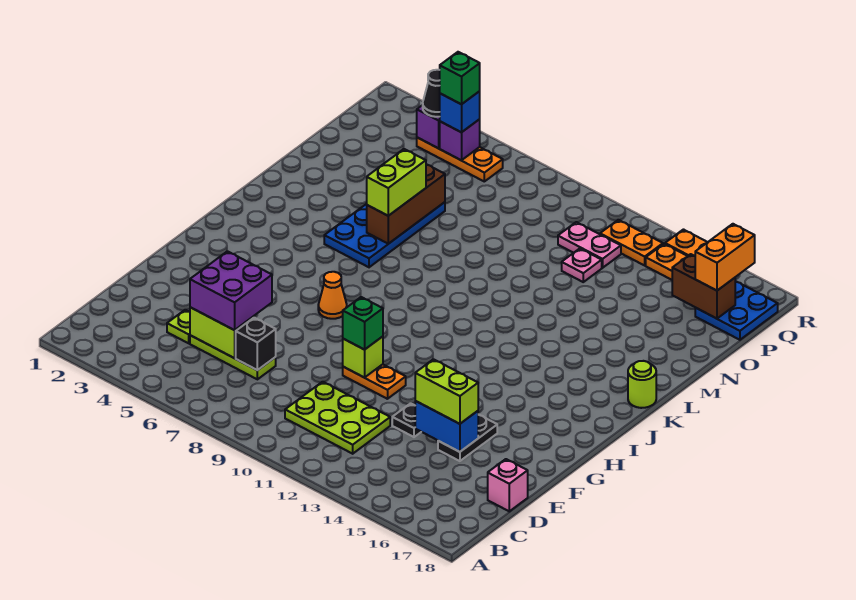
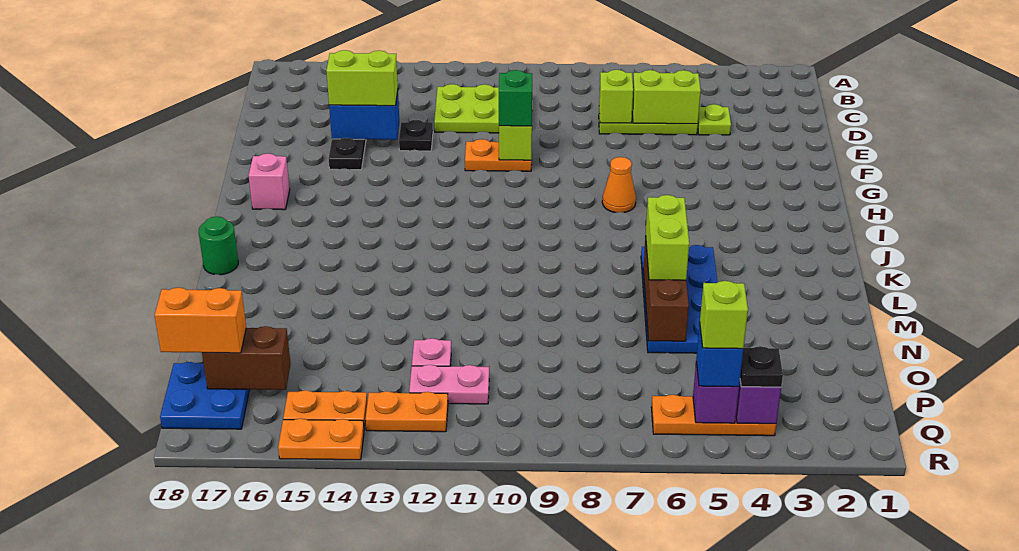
purple 2x2 brick [190,251,272,330] -> none
black 1x1 brick [236,318,276,370] -> lime 1x1 brick [599,70,633,123]
pink 1x1 brick [488,459,528,511] -> pink 1x1 brick moved to [249,153,290,210]
lime 1x1 round brick [628,361,656,408] -> green 1x1 round brick [199,216,238,275]
orange 1x2 brick [695,224,755,291] -> orange 1x2 brick turned to [155,288,246,353]
black 1x1 cone [423,70,440,117] -> black 1x1 plate [740,346,783,387]
green 1x1 brick [440,52,480,104] -> lime 1x1 brick [700,281,748,349]

